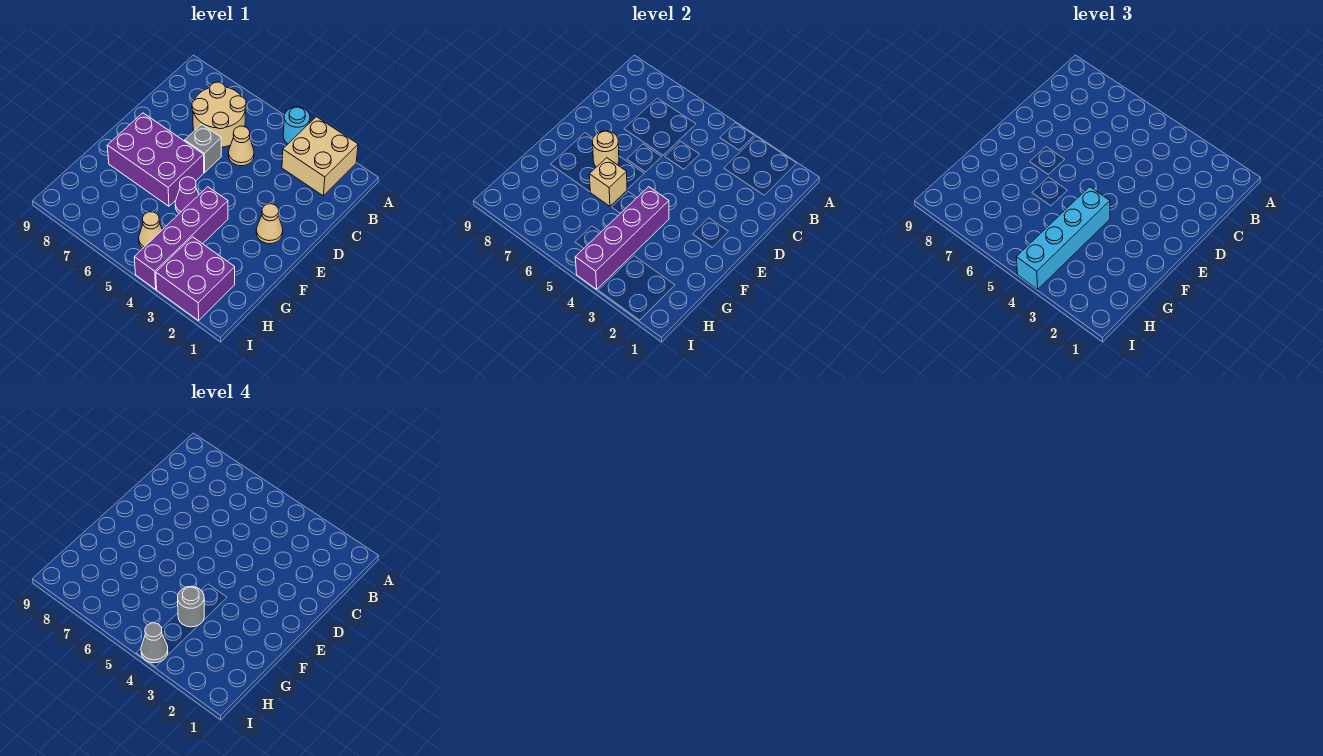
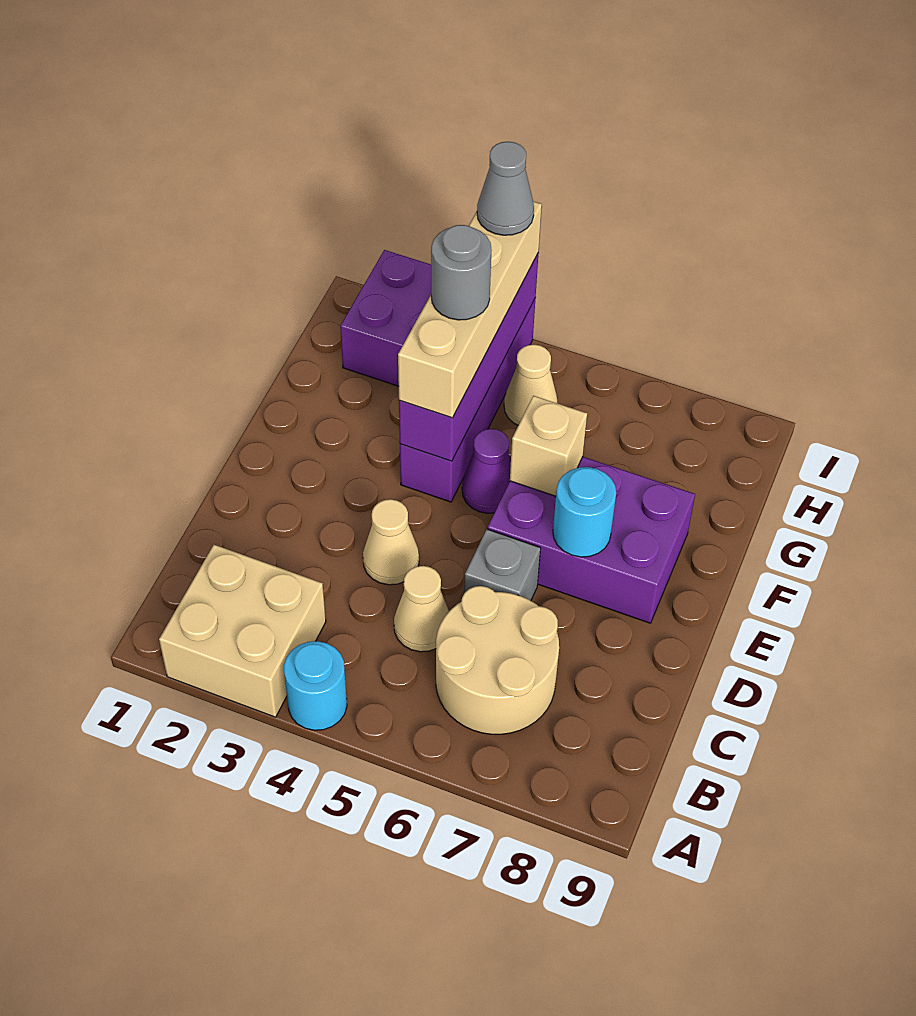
tan 1x1 cone [256,204,283,244] -> tan 1x1 cone moved to [363,499,419,585]
tan 1x1 round brick [592,131,619,167] -> cyan 1x1 round brick [553,467,616,557]
cyan 1x4 brick [1016,187,1110,289] -> tan 1x4 brick [398,201,542,418]

